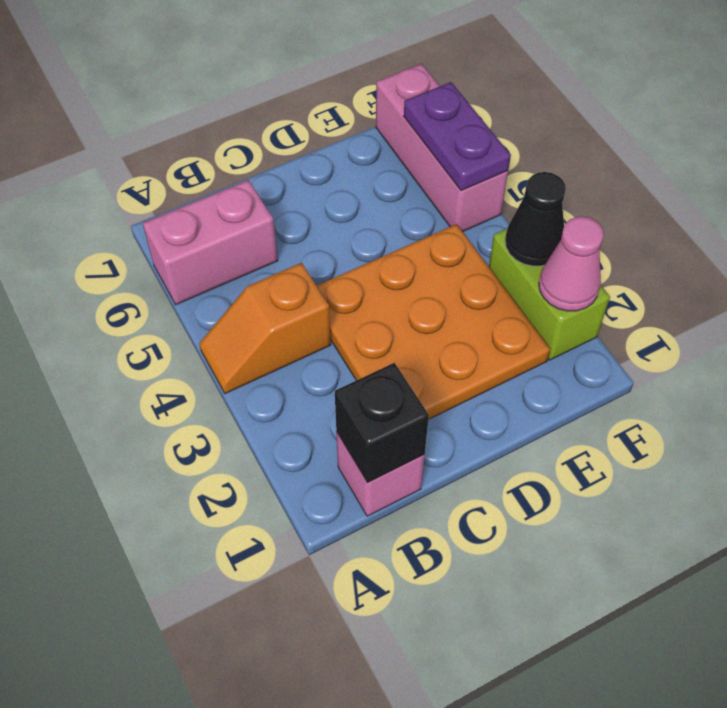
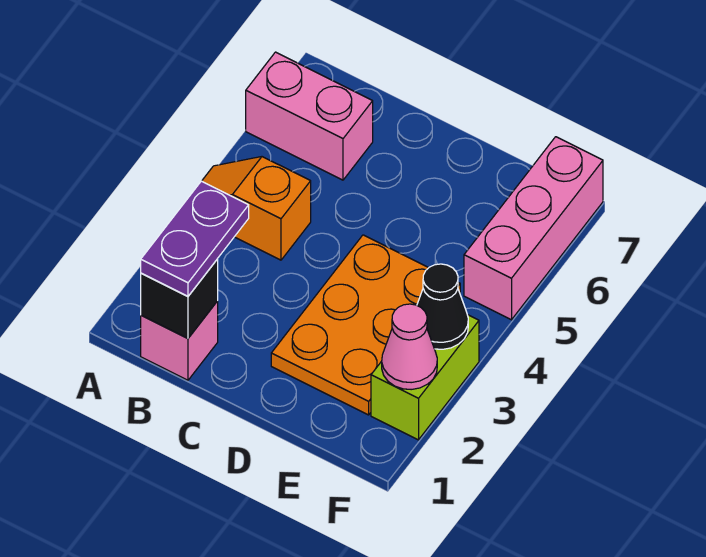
orange 3x3 plate [317,224,550,420] -> orange 2x3 plate [271,235,460,415]
purple 1x2 plate [404,82,511,191] -> purple 1x2 plate moved to [141,181,249,296]

